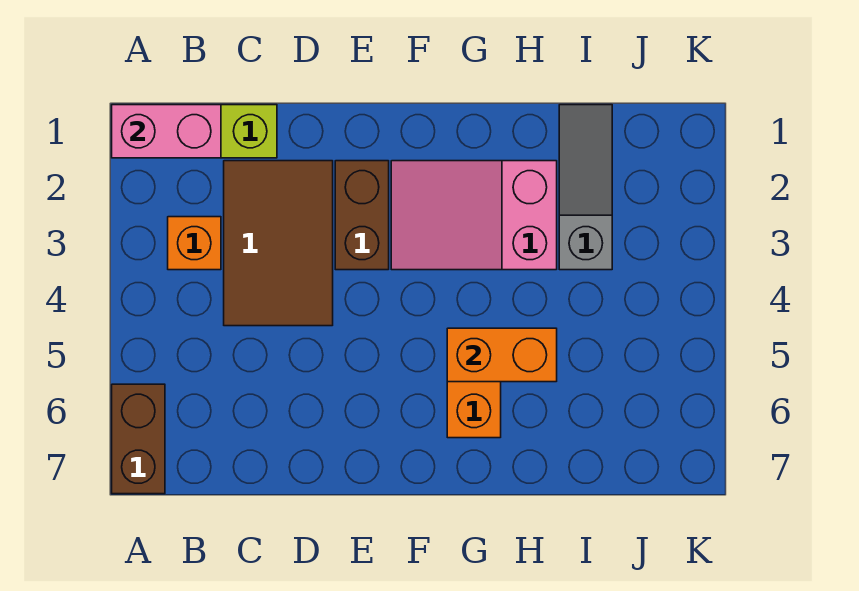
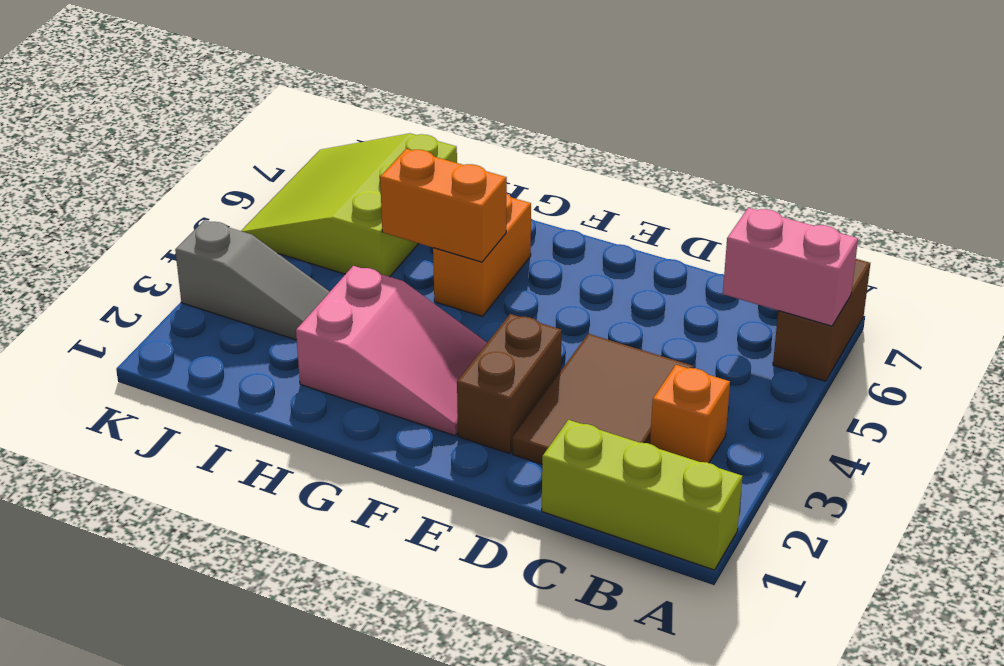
pink 1x2 brick [112,105,221,158] -> pink 1x2 brick moved to [723,208,858,326]
grey 1x3 slope [559,105,612,270] -> grey 1x3 slope turned to [175,220,329,340]
none -> lime 3x3 slope [241,133,457,277]

